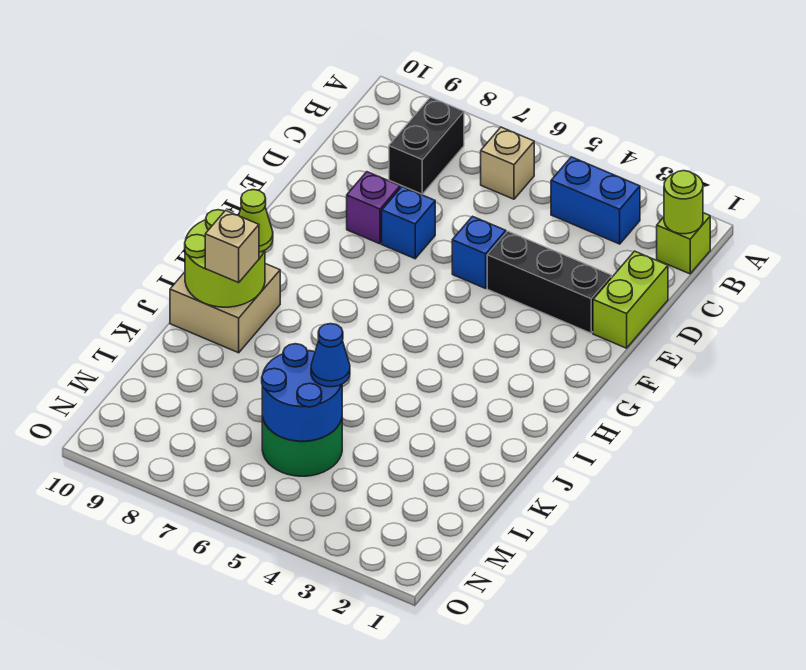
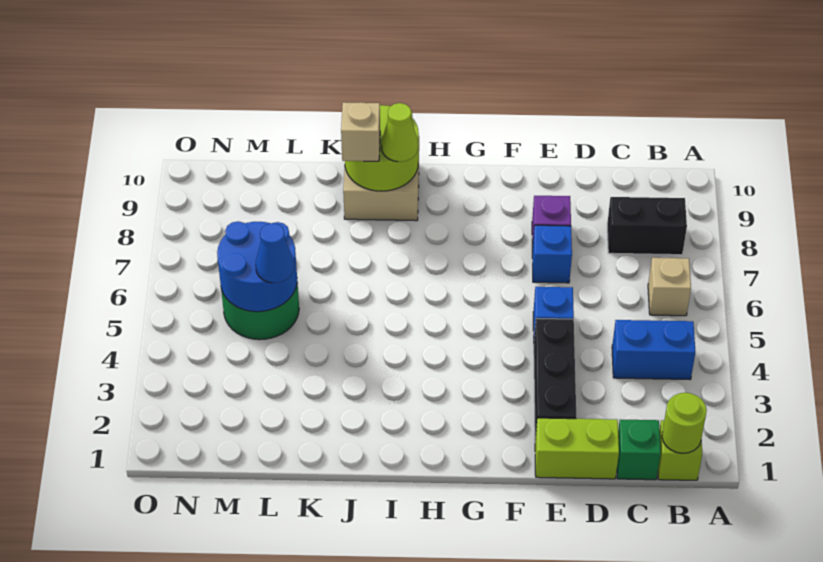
blue 1x2 brick [551,157,640,244] -> blue 1x2 brick turned to [612,320,696,380]
none -> green 1x1 brick [617,420,661,480]

